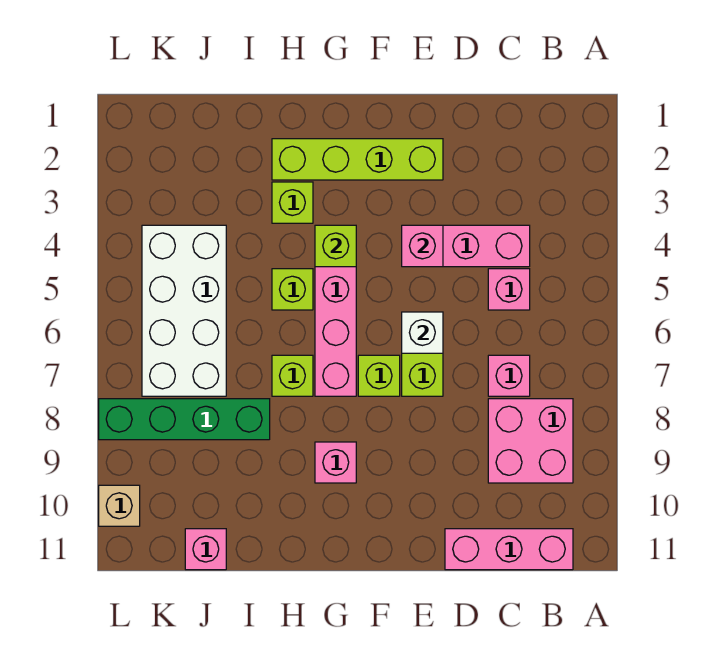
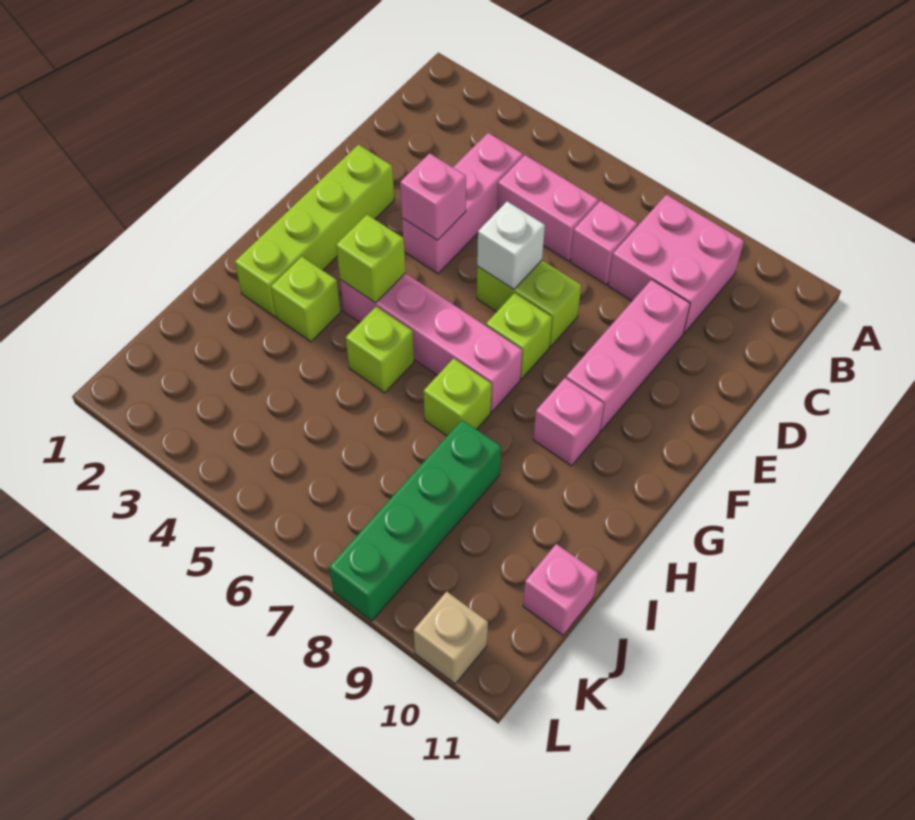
pink 1x3 brick [445,529,573,570] -> pink 1x3 brick moved to [566,280,690,432]
pink 1x1 brick [488,269,530,310] -> pink 1x2 brick [497,155,599,261]
white 2x4 brick [142,225,226,396] -> none

